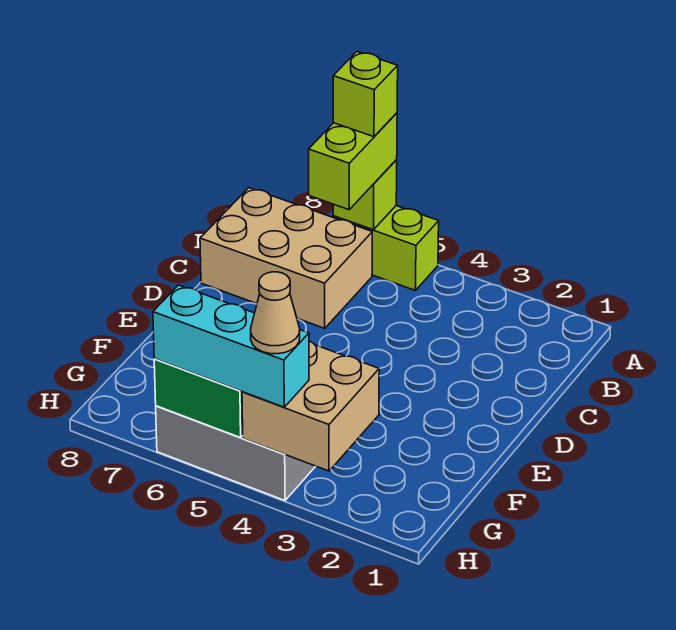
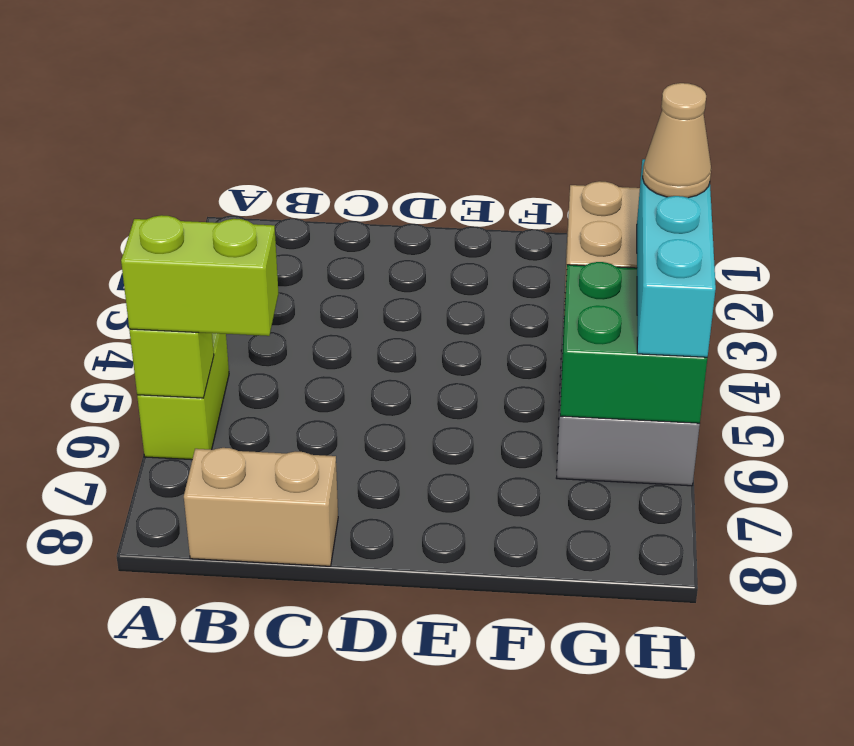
lime 1x1 brick [333,52,398,137] -> none
tan 2x3 brick [200,188,372,328] -> tan 1x2 brick [184,448,338,566]

